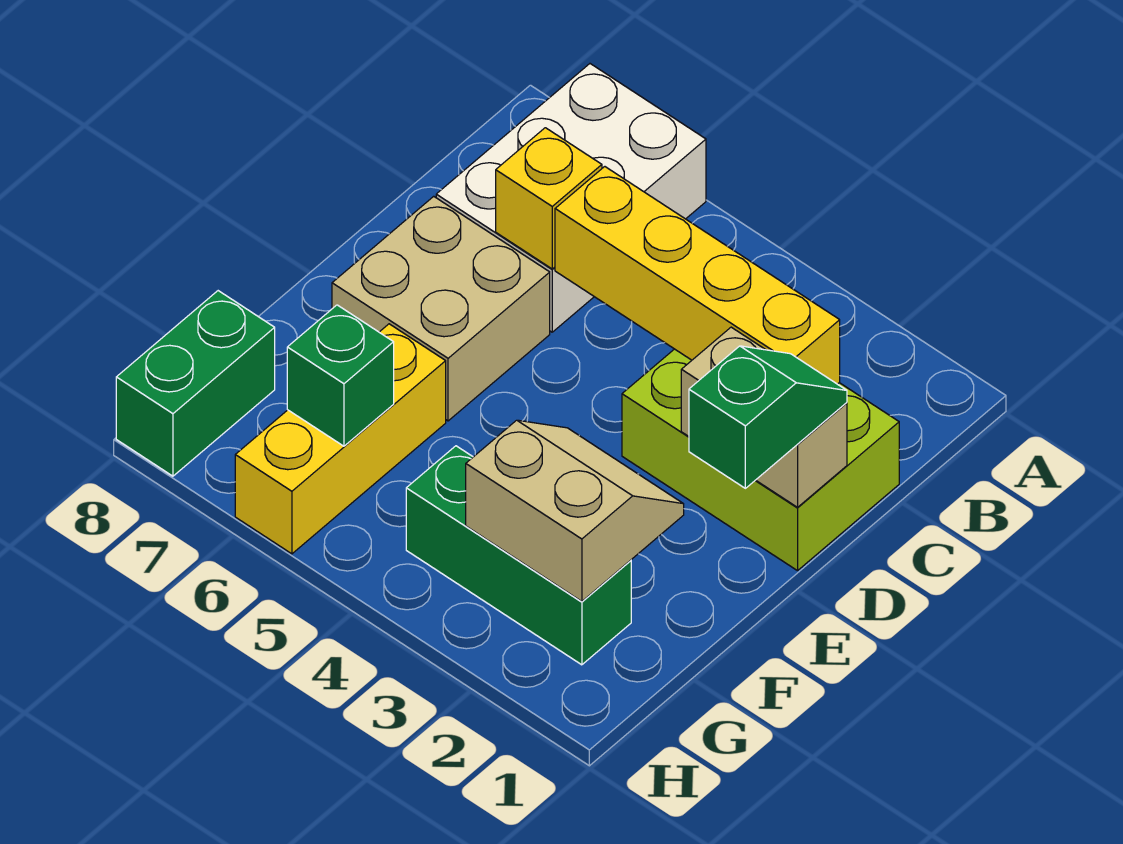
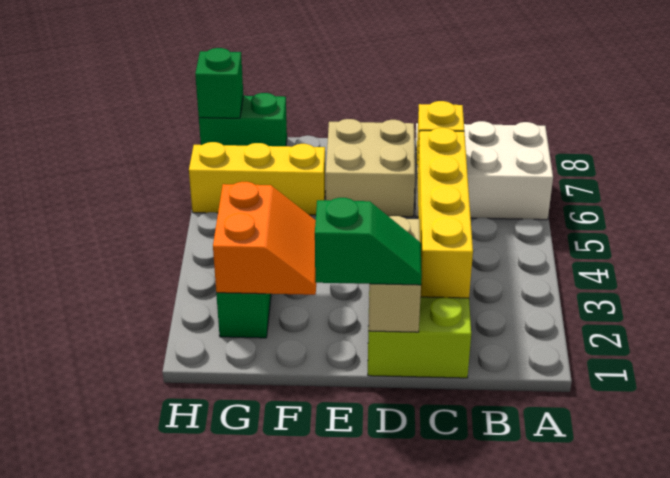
tan 2x2 slope [466,420,684,602] -> orange 2x2 slope [213,182,316,295]
green 1x1 brick [287,305,394,446] -> green 1x1 brick moved to [195,48,243,118]

